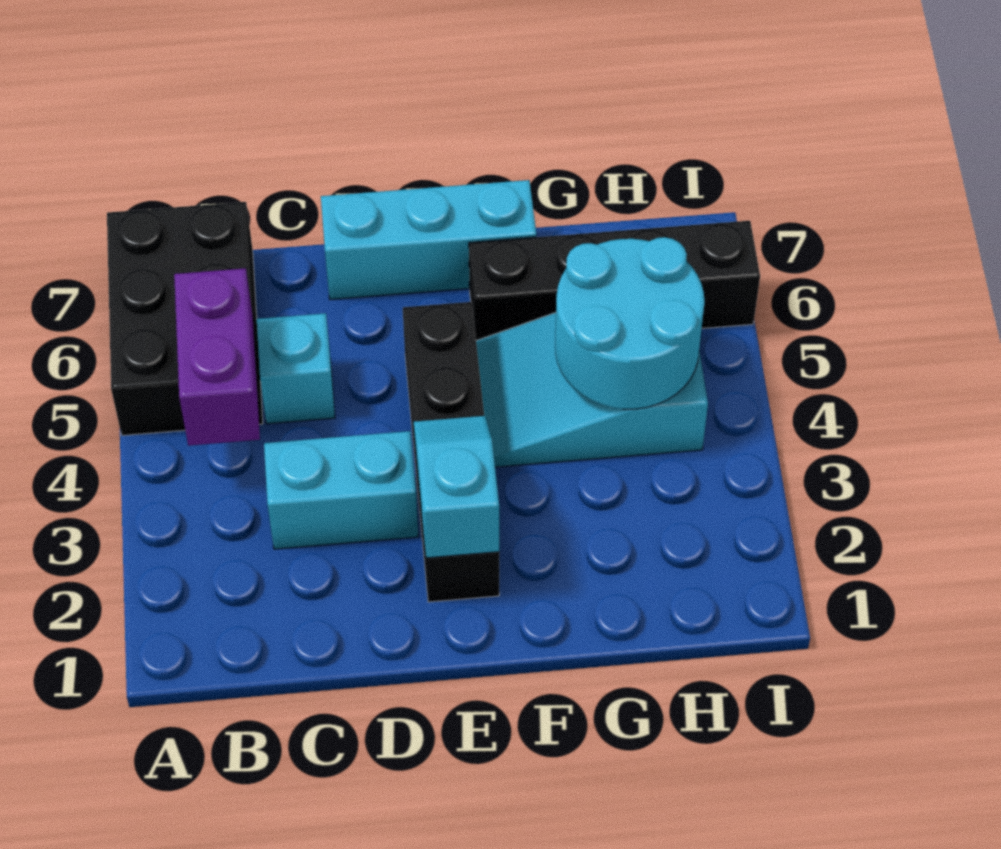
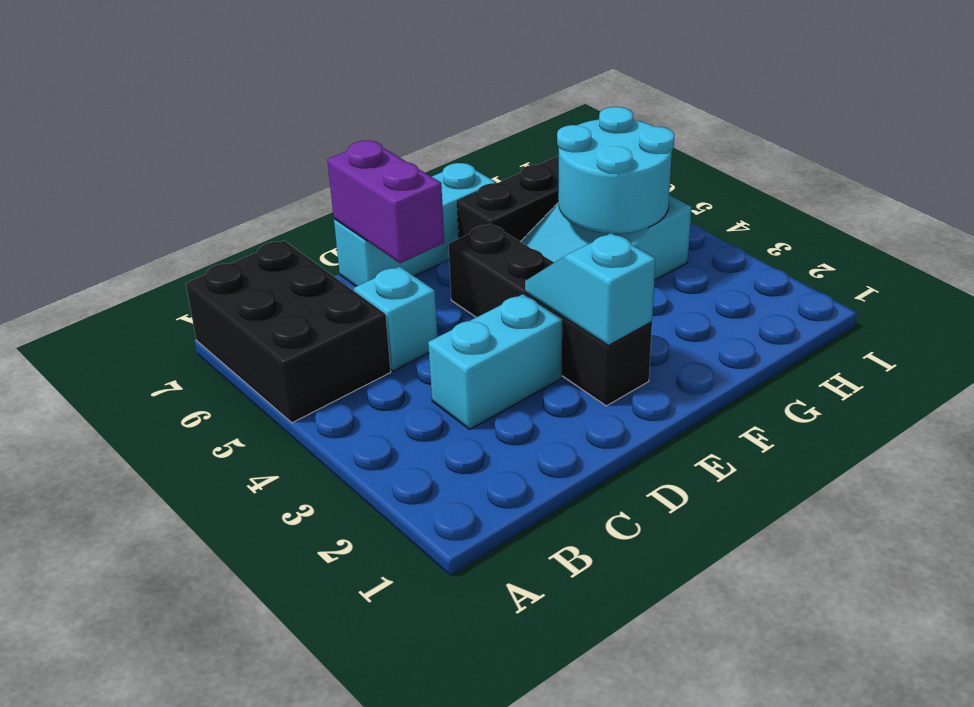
purple 1x2 brick [174,268,260,446] -> purple 1x2 brick moved to [327,141,444,263]

